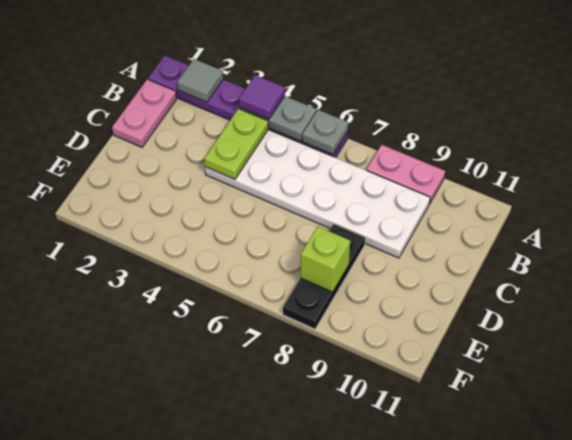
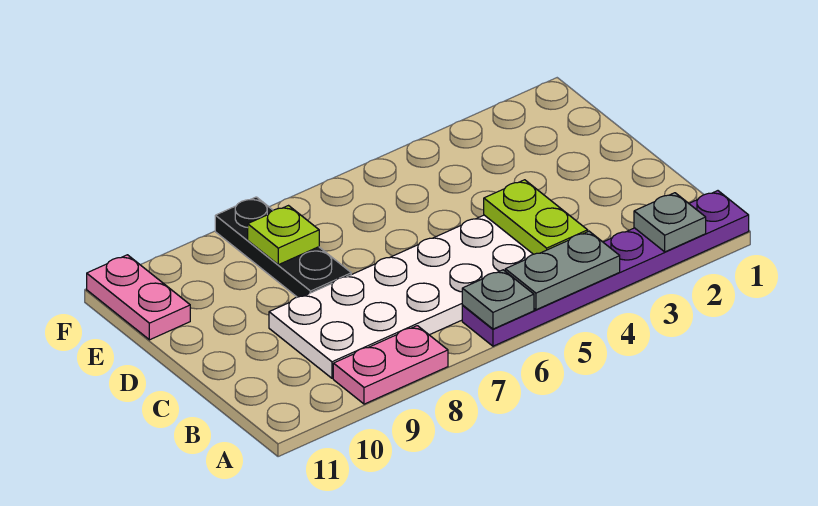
grey 1x1 tile [177,59,223,102] -> grey 1x1 plate [634,193,706,252]
purple 1x1 tile [239,75,285,119] -> none
pink 1x2 plate [112,79,177,147] -> pink 1x2 plate moved to [87,255,190,340]
lime 1x1 brick [300,227,350,292] -> lime 1x1 plate [248,206,319,265]

